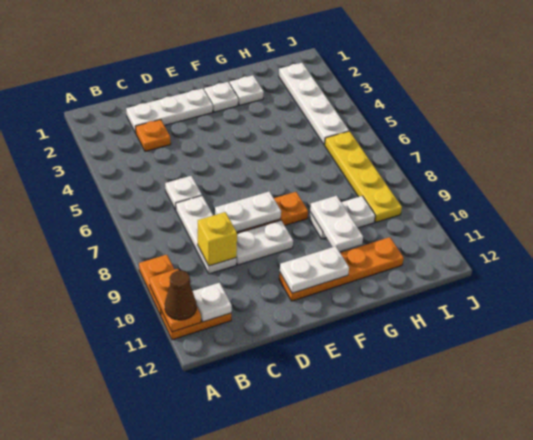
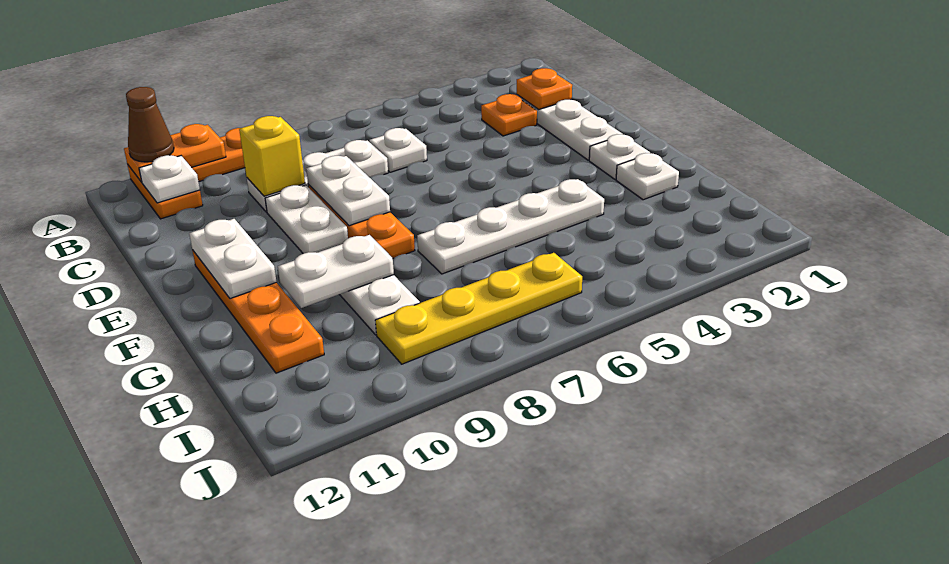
none -> orange 1x1 plate [517,68,572,110]
white 1x4 plate [279,63,349,145] -> white 1x4 plate moved to [417,179,604,274]

